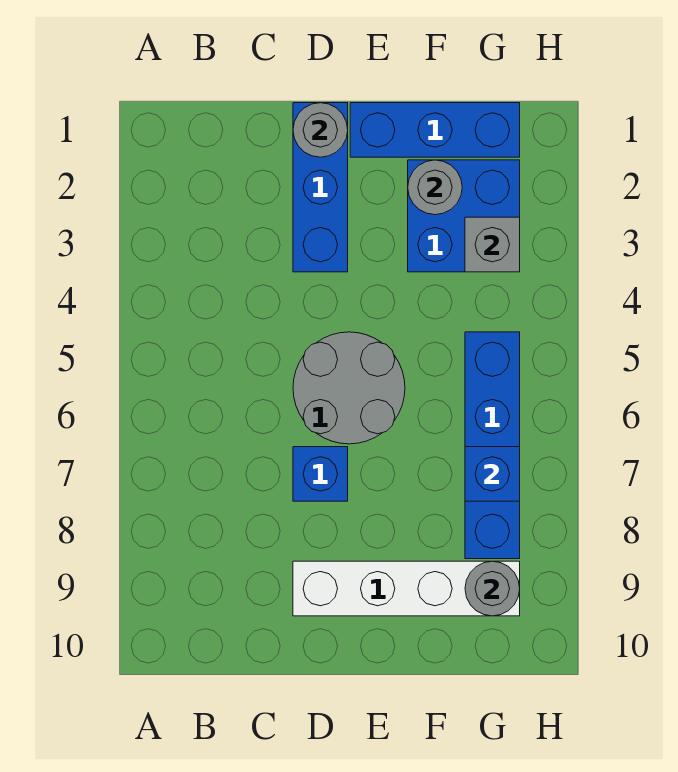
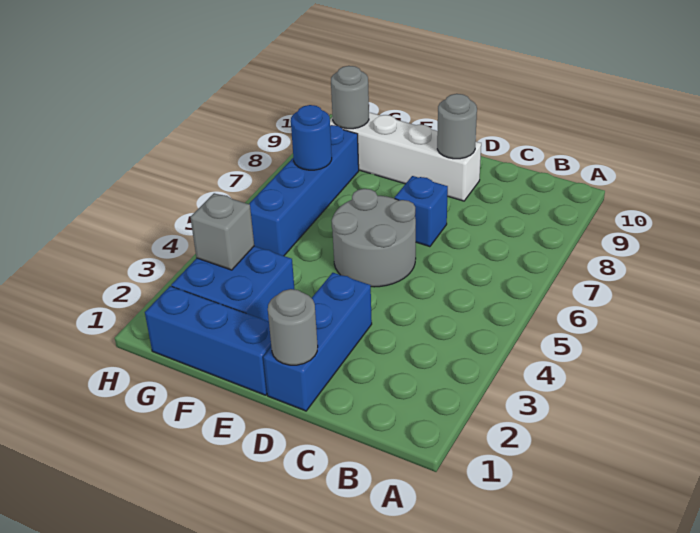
grey 1x1 round brick [408,160,462,215] -> grey 1x1 round brick moved to [437,94,477,159]
blue 1x1 brick [465,447,520,501] -> blue 1x1 round brick [291,105,332,170]

